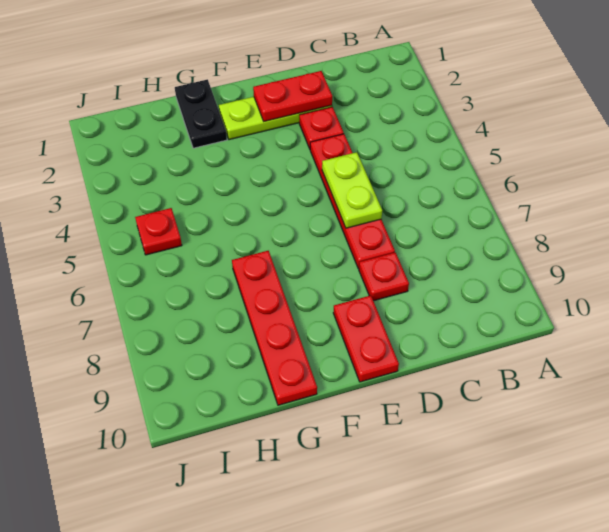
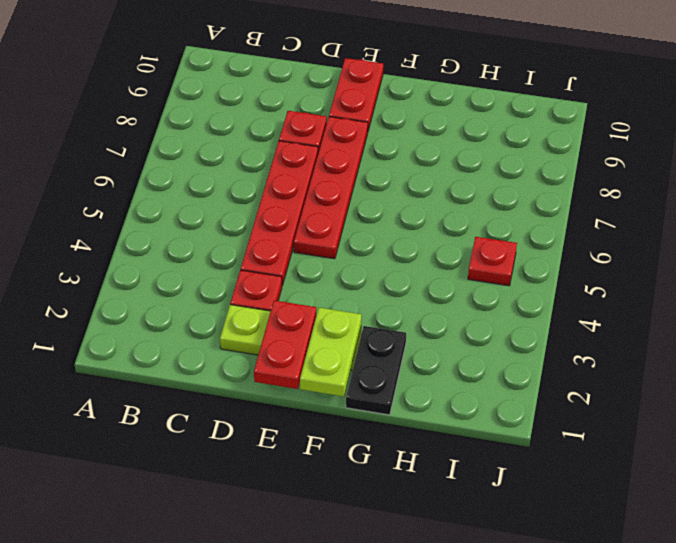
red 1x2 plate [253,71,332,121] -> red 1x2 plate turned to [254,300,317,389]
lime 1x2 plate [322,152,382,228] -> lime 1x2 plate moved to [300,308,361,396]
red 1x4 plate [232,251,317,405] -> red 1x4 plate moved to [294,117,368,259]

